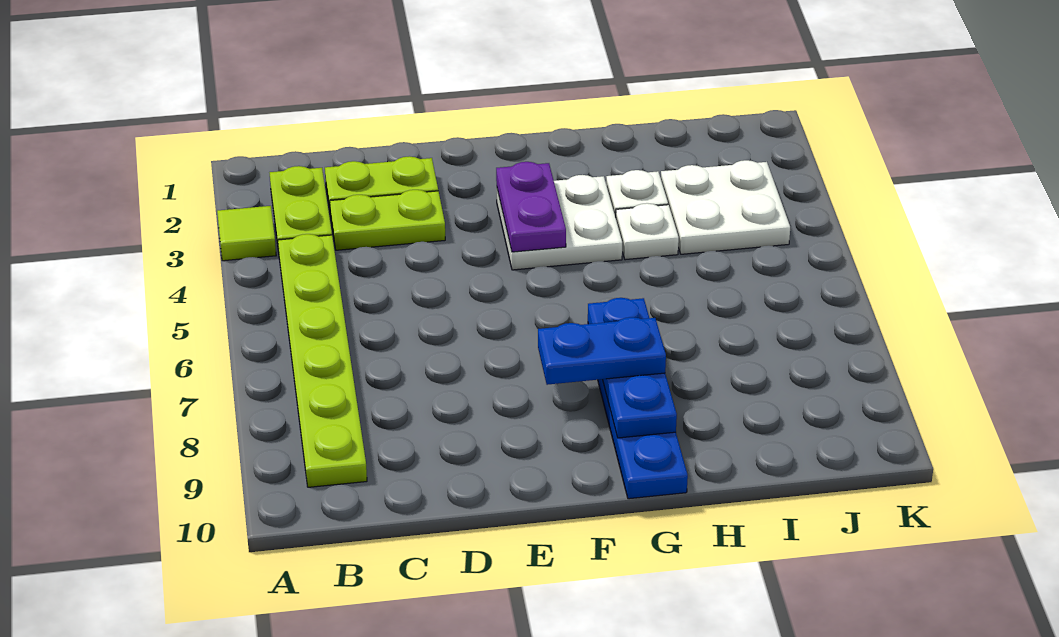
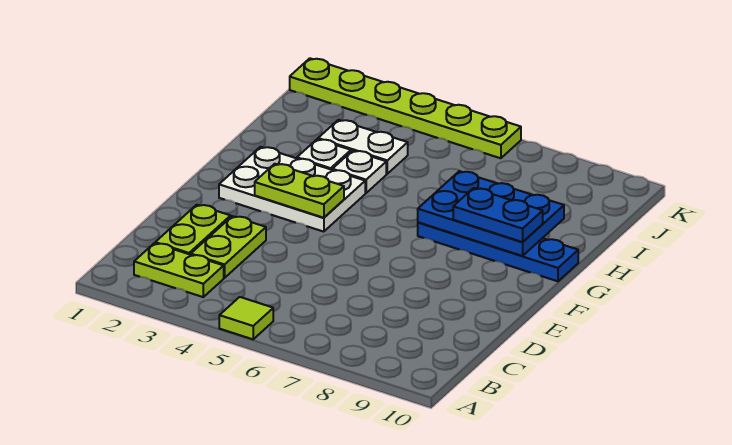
lime 1x1 tile [217,206,276,261] -> lime 1x1 tile moved to [219,297,273,339]
lime 1x6 plate [278,234,367,487] -> lime 1x6 plate moved to [290,58,521,158]
white 2x2 plate [497,175,622,270] -> white 2x3 plate [219,147,365,232]
purple 1x2 plate [496,162,566,252] -> lime 1x2 plate [255,164,344,218]
blue 1x2 plate [538,317,666,385] -> blue 1x2 plate turned to [453,188,543,242]
blue 1x3 plate [588,298,677,438] -> blue 2x3 plate [418,171,564,256]
white 2x2 plate [661,160,790,254] -> white 1x2 plate [318,120,408,174]

